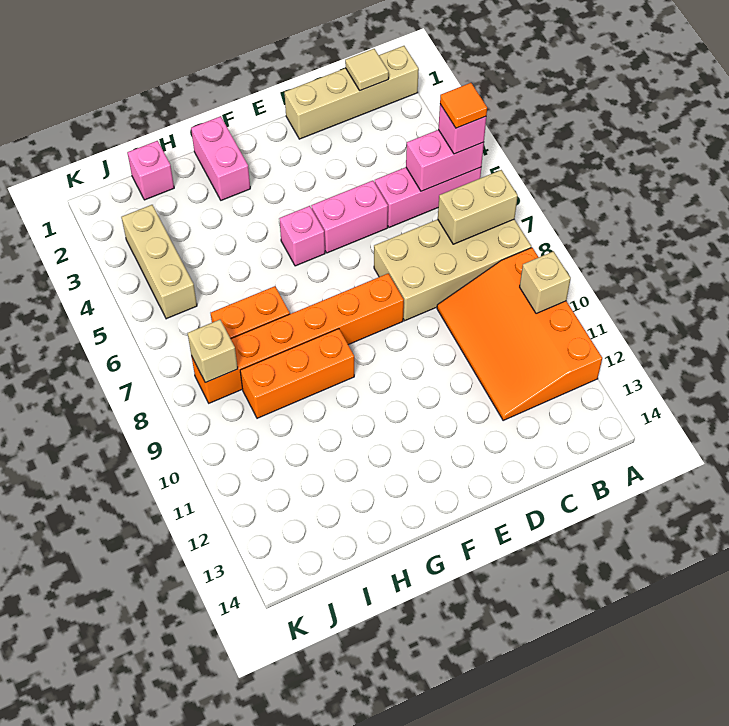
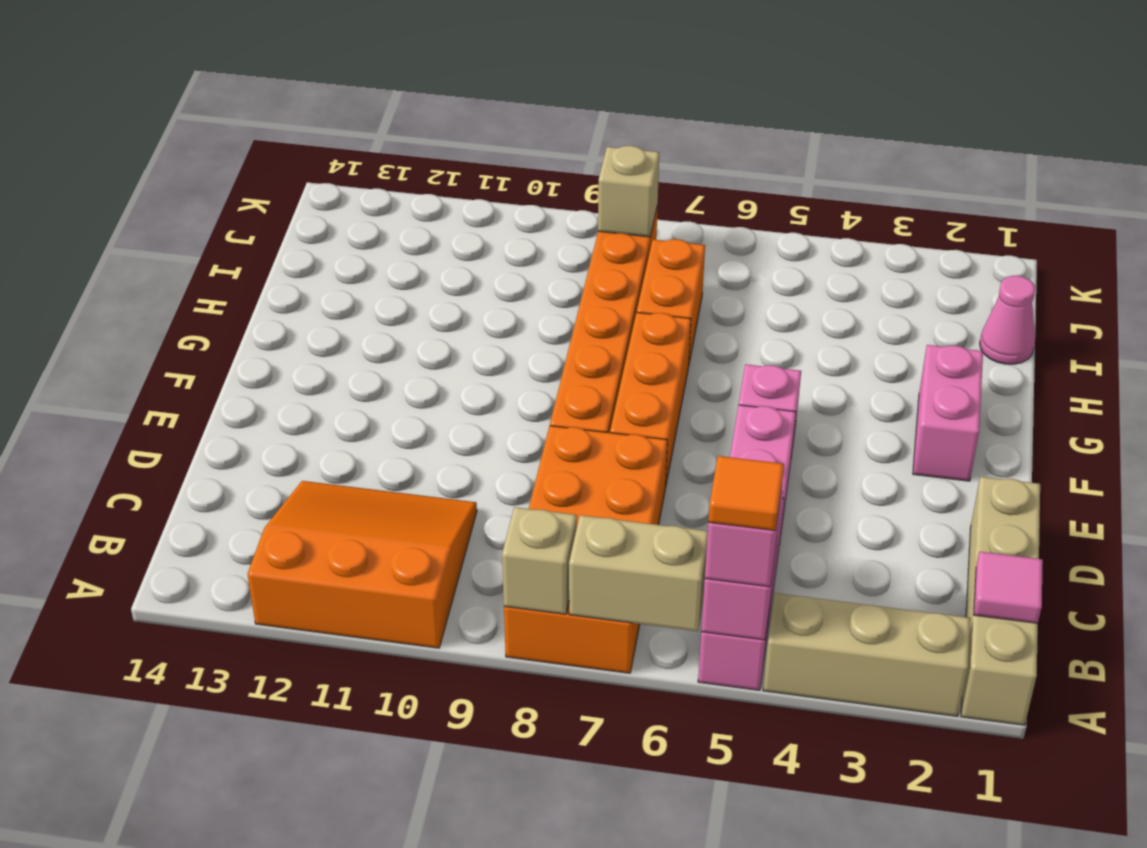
tan 2x4 brick [374,219,531,321] -> orange 2x4 brick [504,426,667,673]
tan 1x2 brick [438,170,518,244] -> tan 1x2 brick turned to [569,515,708,631]
orange 3x4 slope [437,248,602,420] -> orange 3x3 slope [247,481,477,648]
tan 1x1 brick [520,251,571,314] -> tan 1x1 brick moved to [502,507,577,614]
tan 1x1 tile [345,49,389,91] -> pink 1x1 tile [974,552,1043,623]
pink 1x2 brick [191,116,250,200] -> pink 1x2 brick turned to [913,345,983,481]
orange 1x3 brick [240,329,354,418] -> orange 1x3 brick moved to [610,312,691,488]
pink 1x1 brick [127,141,174,200] -> pink 1x1 cone [980,276,1035,364]
tan 1x3 brick [122,205,197,319] -> tan 1x3 brick moved to [763,593,970,716]

